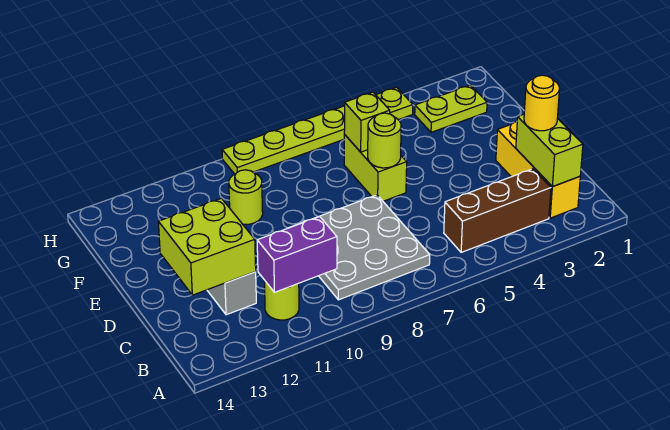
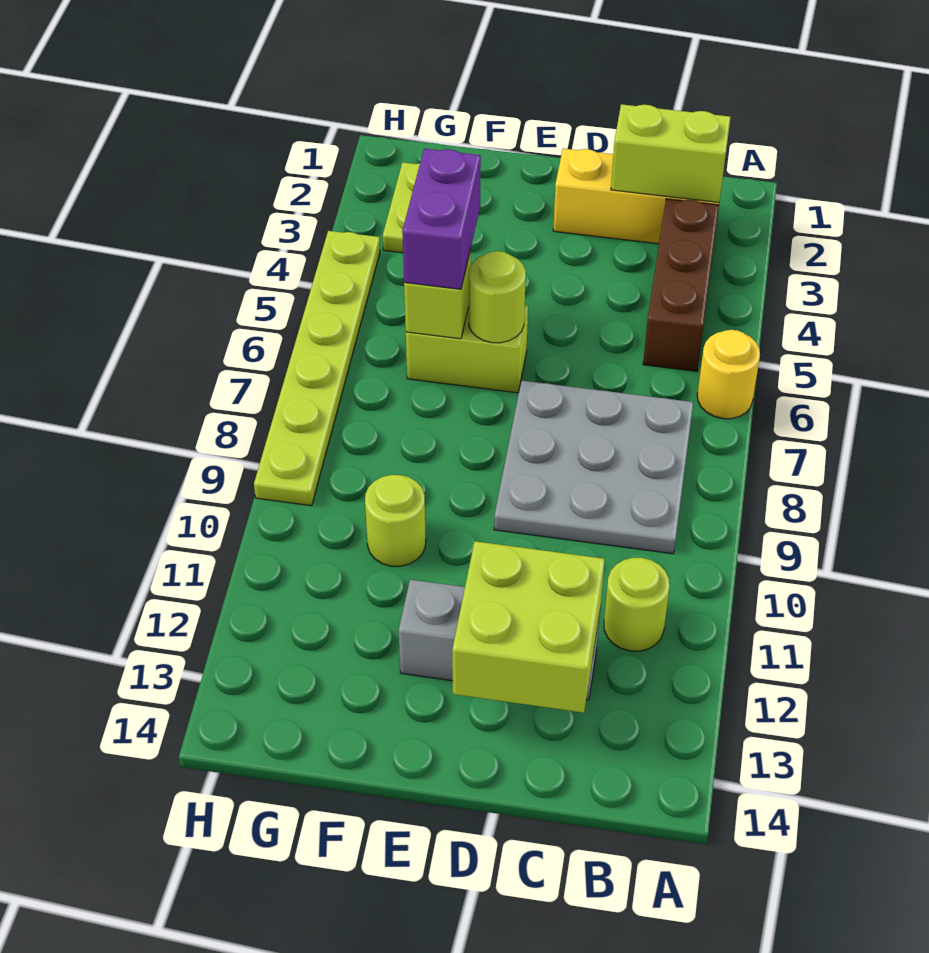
purple 1x2 brick [257,216,337,292] -> purple 1x2 brick moved to [402,149,481,289]
yellow 1x1 round brick [524,75,559,131] -> yellow 1x1 round brick moved to [697,330,760,419]

